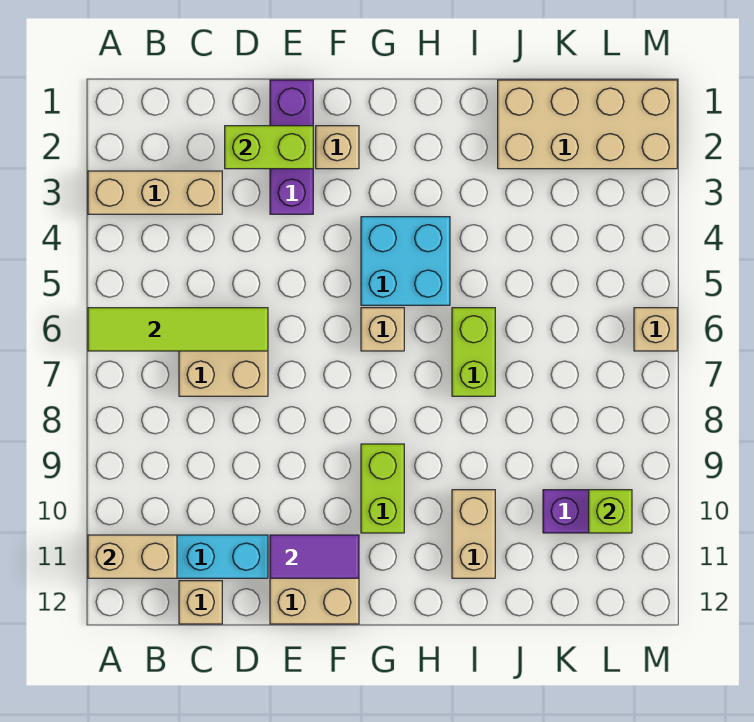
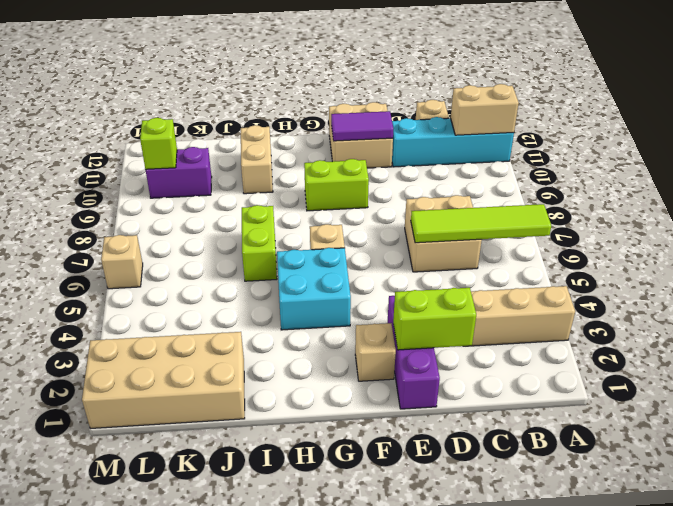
lime 1x2 brick [361,444,404,533] -> lime 1x2 brick turned to [304,159,369,211]

